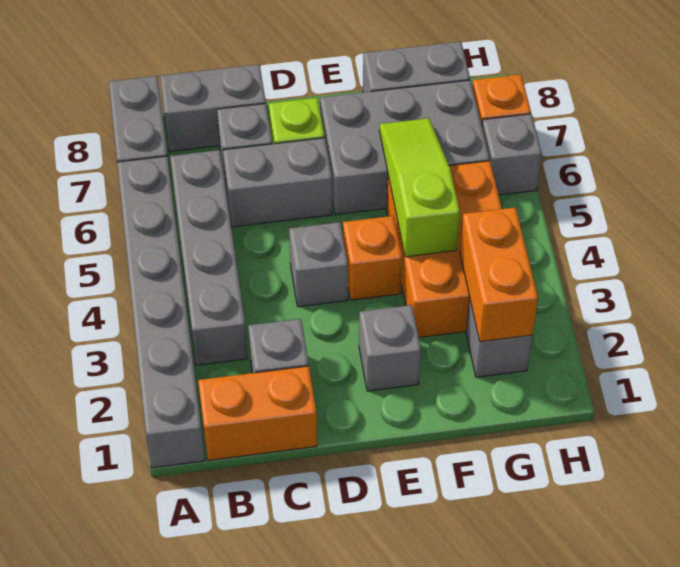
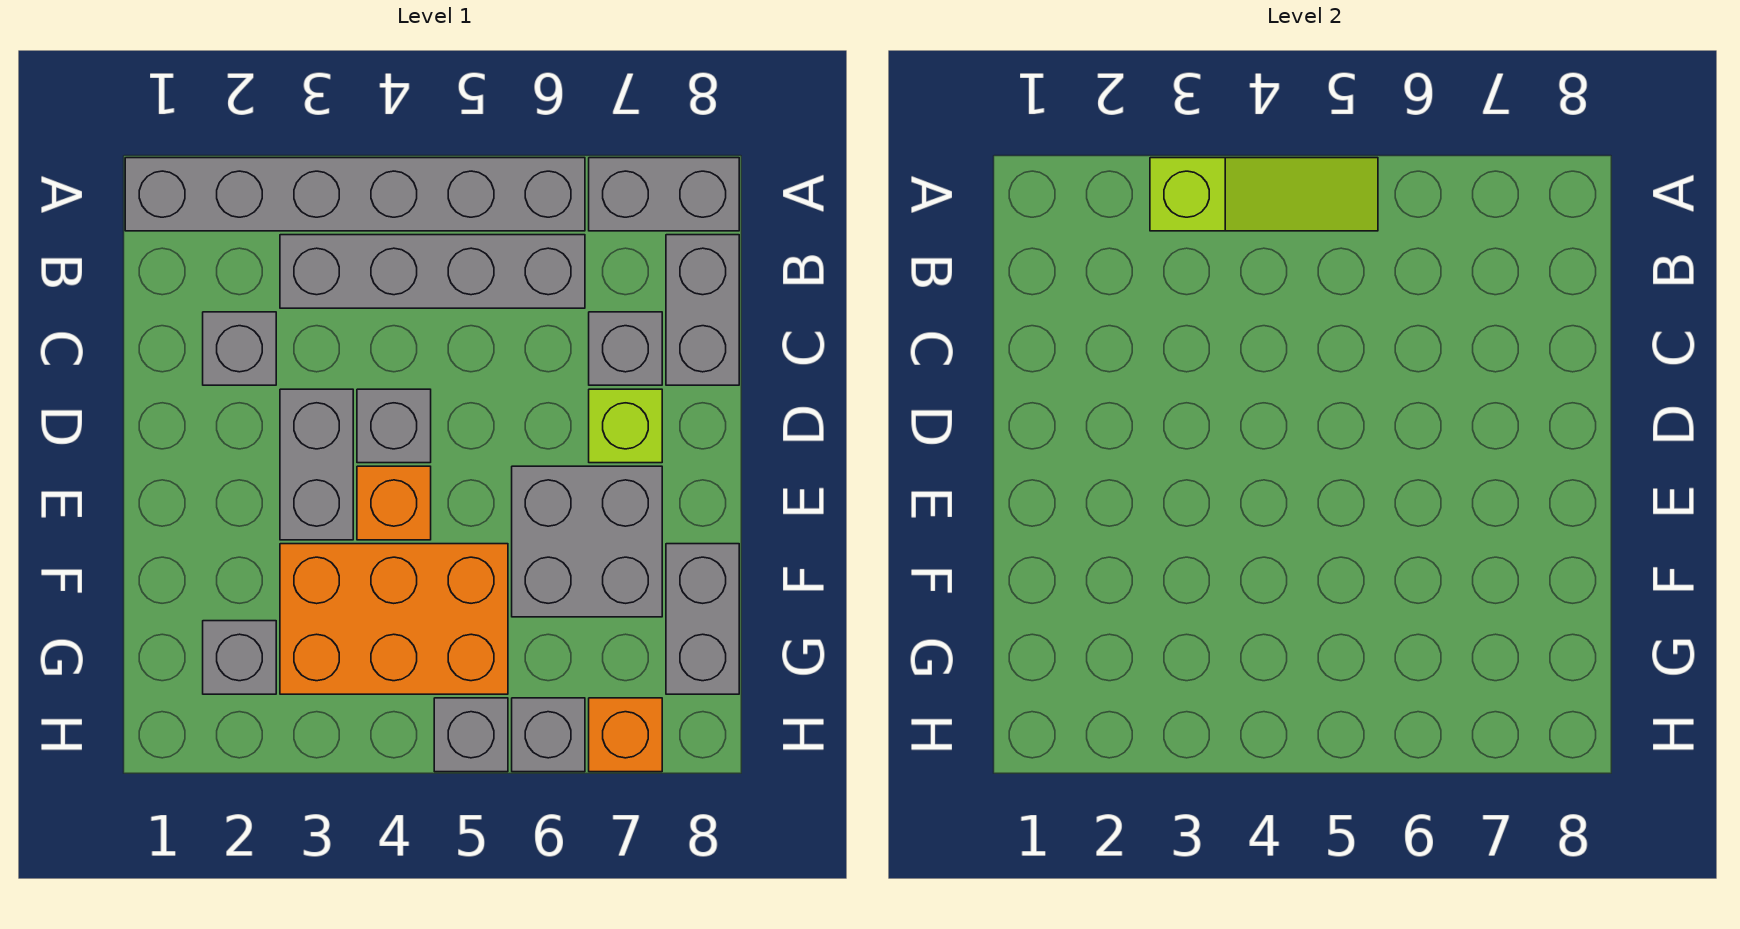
orange 1x2 brick [198,366,317,461] -> none
grey 1x2 brick [223,138,332,227] -> grey 1x2 brick moved to [280,389,353,540]
grey 1x1 brick [359,305,421,391] -> grey 1x1 brick moved to [434,698,508,772]
grey 2x3 brick [320,80,490,215] -> grey 2x2 brick [512,466,662,617]
lime 1x3 slope [379,118,460,257] -> lime 1x3 slope moved to [1150,158,1378,231]
orange 1x2 brick [460,207,538,342] -> none

